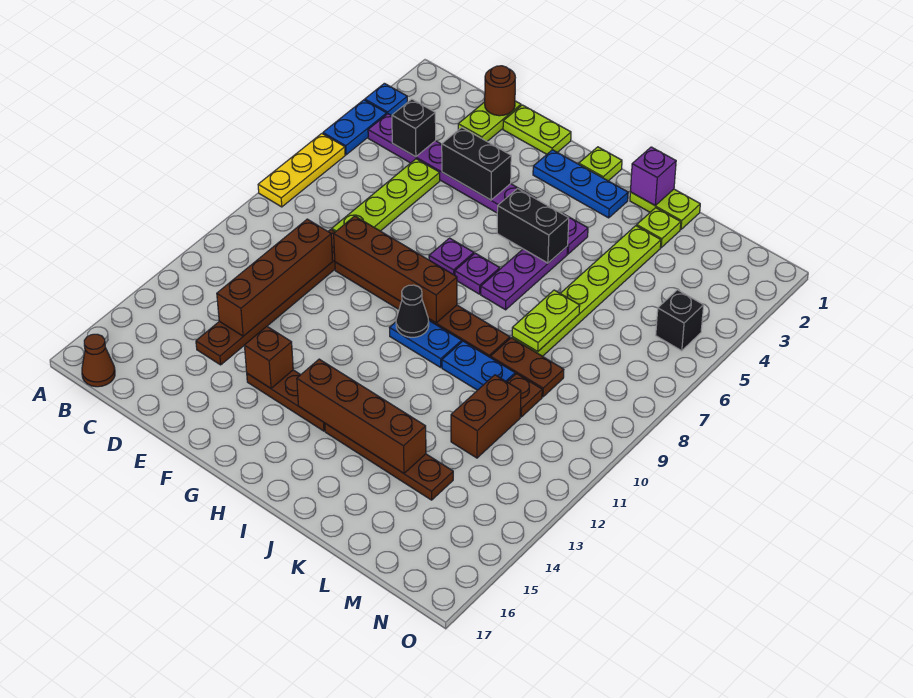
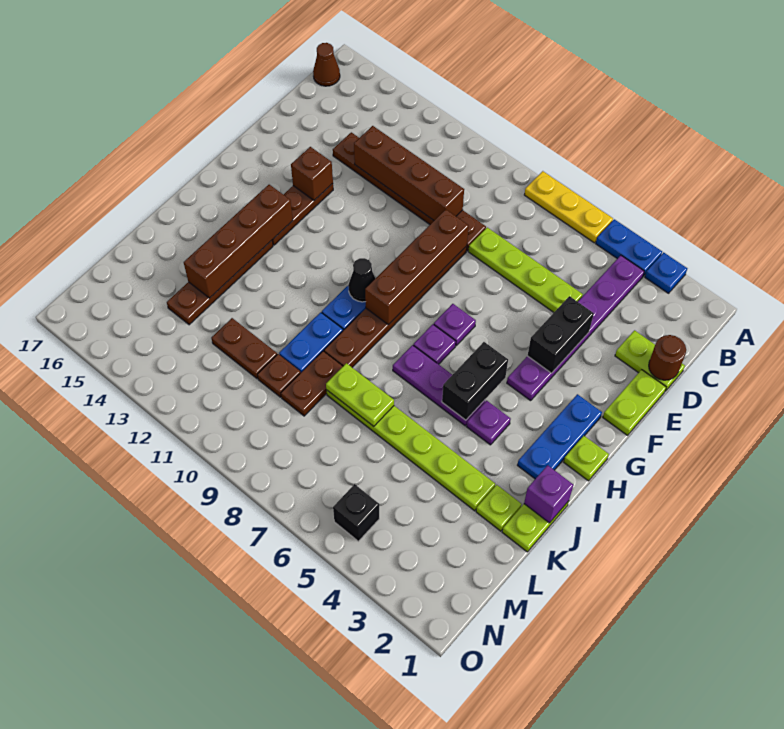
black 1x1 brick [392,99,436,157] -> none
brown 1x2 brick [451,375,521,458] -> brown 1x2 plate [211,318,277,379]

